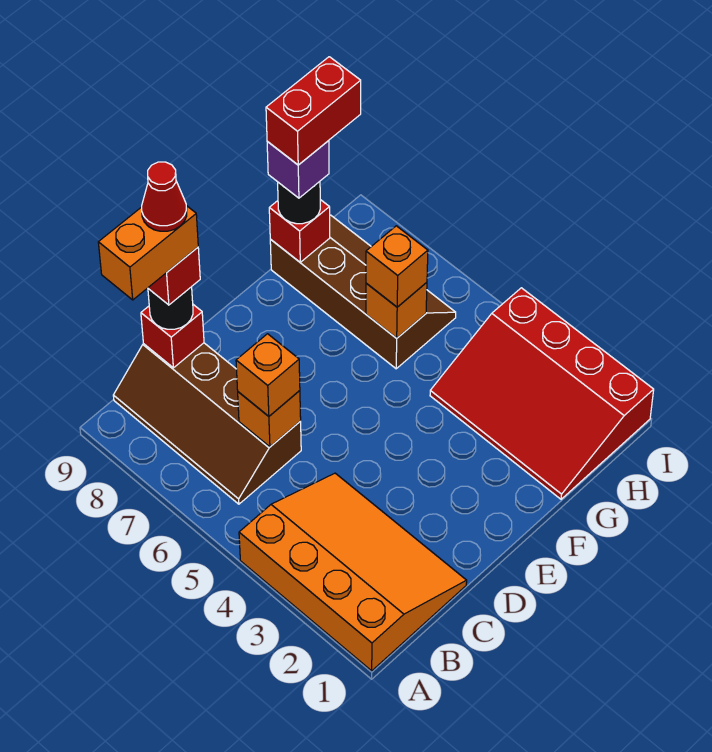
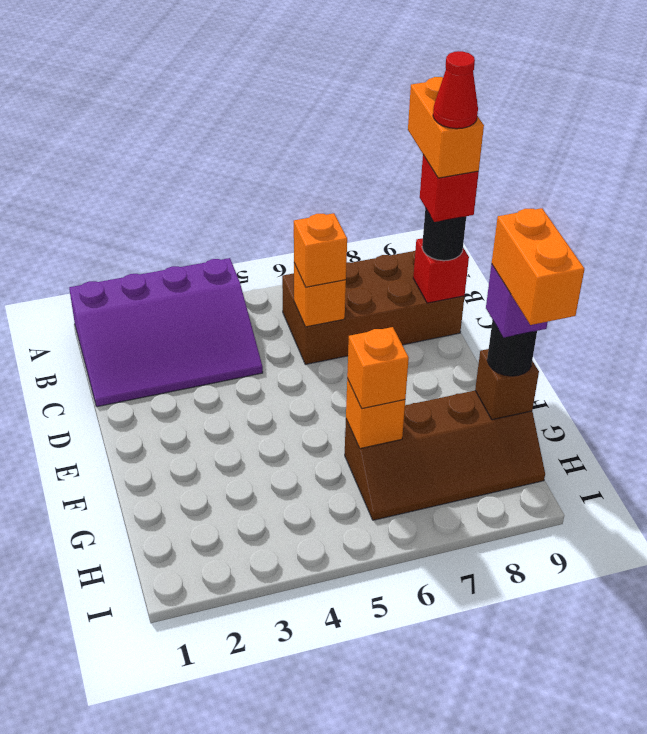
orange 3x4 slope [239,473,467,671] -> purple 3x4 slope [69,258,263,407]
brown 2x4 slope [113,343,301,504] -> brown 2x4 brick [282,251,464,364]
red 3x4 slope [430,288,654,499] -> none
red 1x1 brick [269,200,330,262] -> brown 1x1 brick [475,349,539,420]
red 1x2 brick [266,57,361,165] -> orange 1x2 brick [492,208,584,325]

